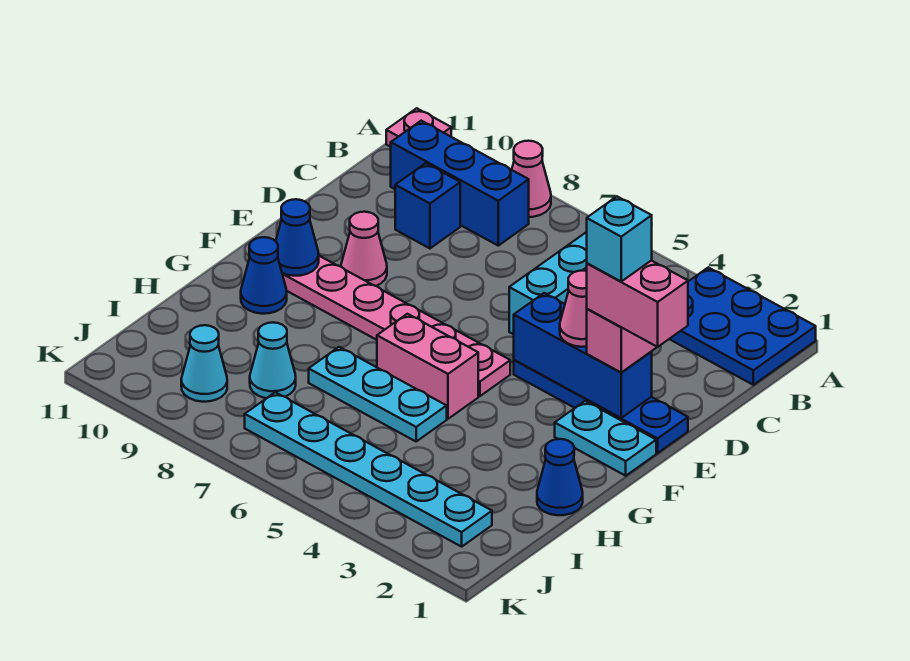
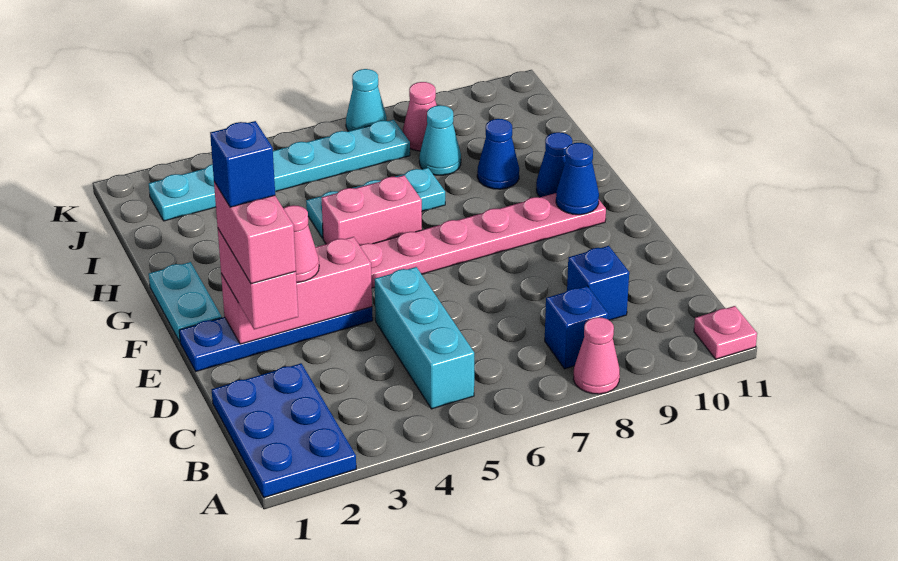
blue 2x3 plate [670,267,816,385] -> blue 2x3 plate turned to [212,363,356,497]
blue 1x3 brick [391,121,529,246] -> blue 1x1 brick [545,286,608,369]
pink 1x2 brick [587,261,688,347] -> pink 1x2 brick turned to [214,182,296,284]
blue 1x3 brick [514,293,652,418] -> pink 1x3 brick [221,237,372,344]
cyan 1x1 brick [587,197,652,281] -> blue 1x1 brick [210,121,275,207]
pink 1x1 cone [341,212,387,286] -> pink 1x1 cone moved to [402,82,437,151]
cyan 1x2 plate [555,401,656,476] -> cyan 1x2 plate turned to [149,262,222,342]
blue 1x1 cone [537,439,583,515] -> blue 1x1 cone moved to [477,119,519,189]
cyan 1x1 cone [181,325,227,402] -> cyan 1x1 cone moved to [346,69,387,131]

